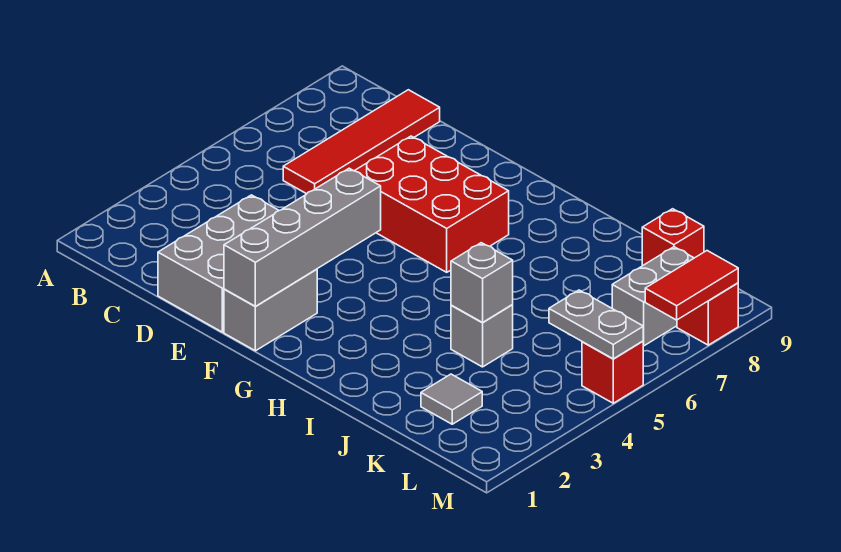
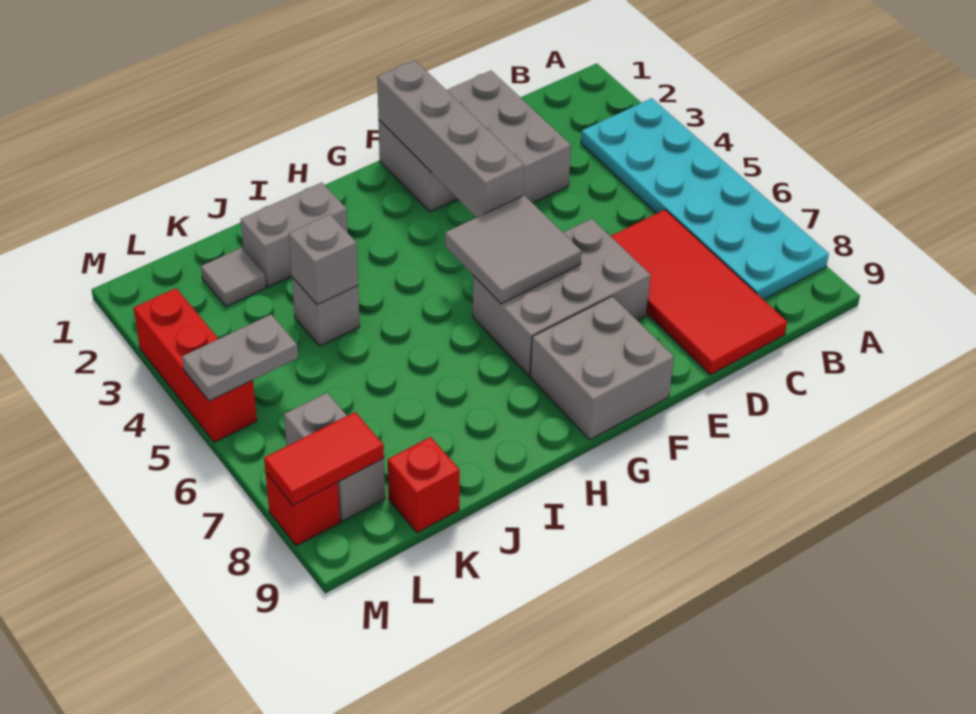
none -> cyan 2x6 plate [581,98,829,300]
red 1x4 tile [283,90,440,194] -> red 2x4 tile [611,210,787,375]
red 2x3 brick [355,136,509,272] -> grey 2x3 brick [473,219,651,376]
none -> grey 2x2 tile [445,195,582,304]
none -> grey 2x2 brick [530,296,674,440]
none -> grey 1x2 brick [241,183,348,287]
red 1x1 brick [582,341,643,403] -> red 1x3 brick [134,288,257,442]
red 1x2 tile [645,251,738,320] -> red 1x2 tile turned to [264,412,384,505]

